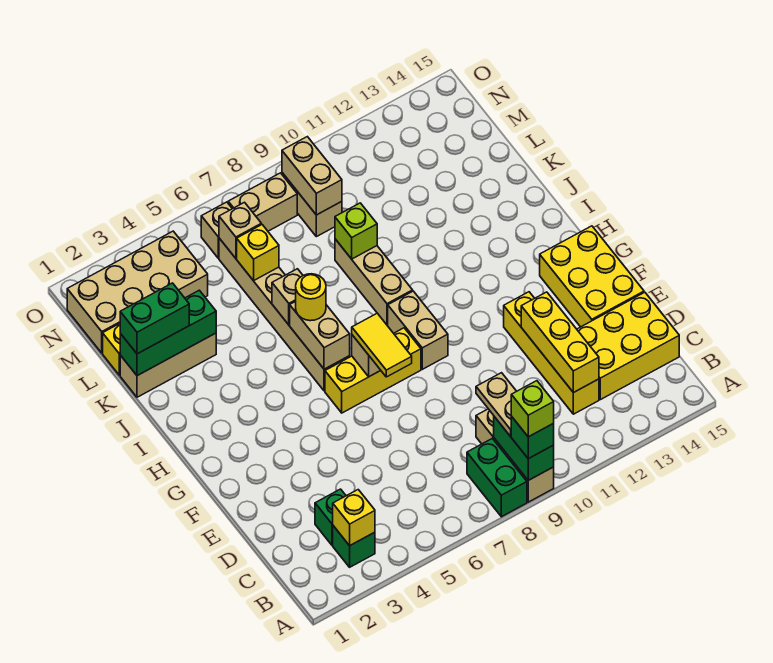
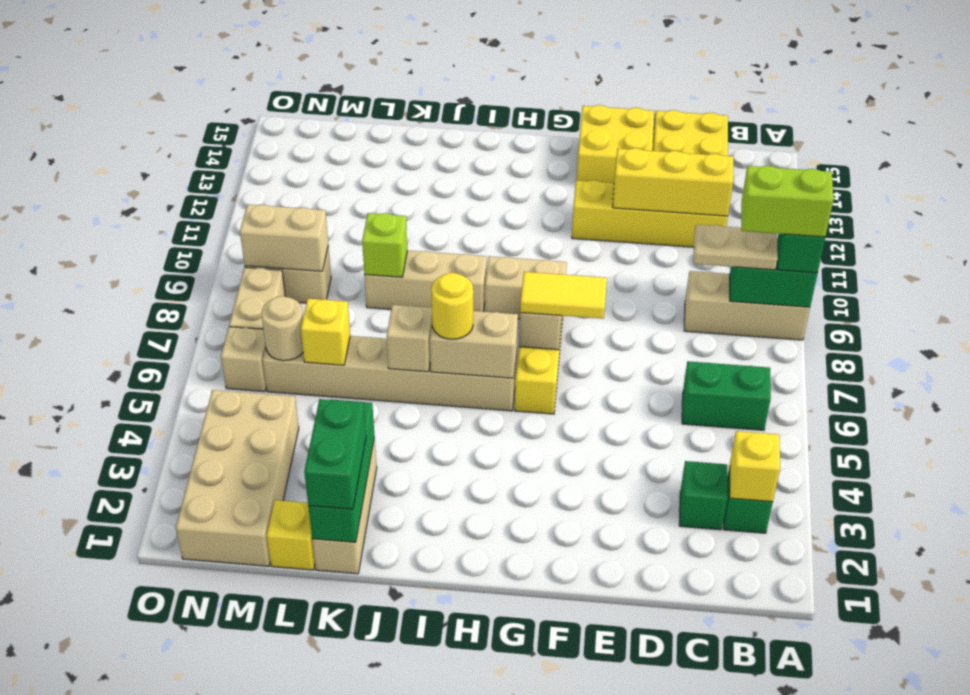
green 1x2 brick [467,438,527,517] -> green 1x2 brick moved to [682,361,771,430]
lime 1x1 brick [511,381,554,437] -> lime 1x2 brick [741,166,834,237]
yellow 2x3 brick [540,226,644,327] -> yellow 2x2 brick [577,105,654,183]
tan 1x1 brick [219,202,261,258] -> tan 1x1 round brick [262,296,303,361]

